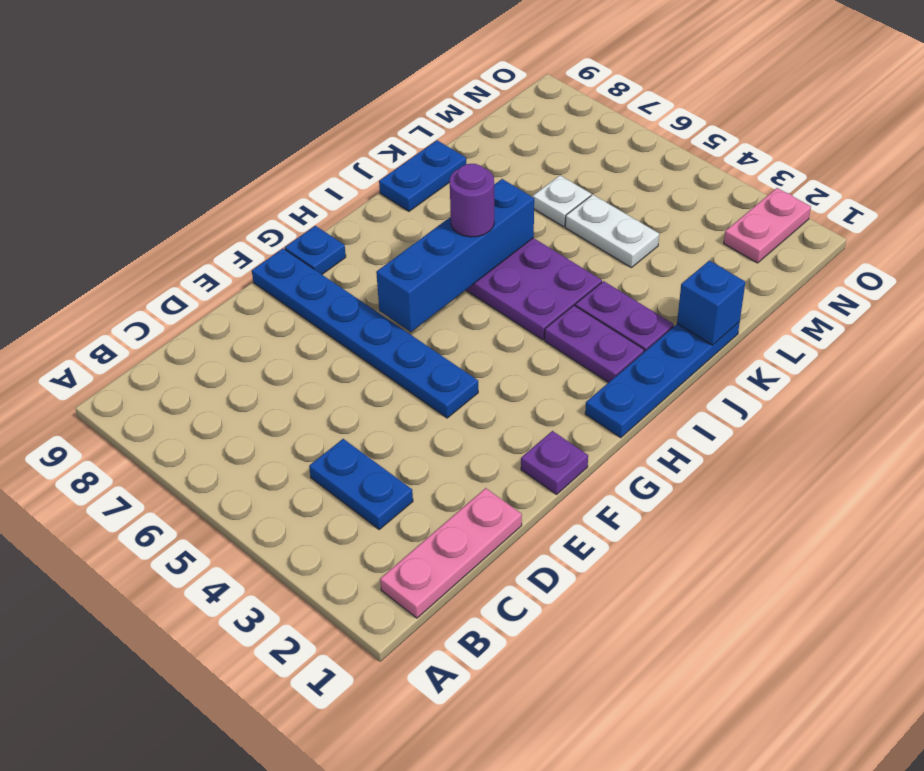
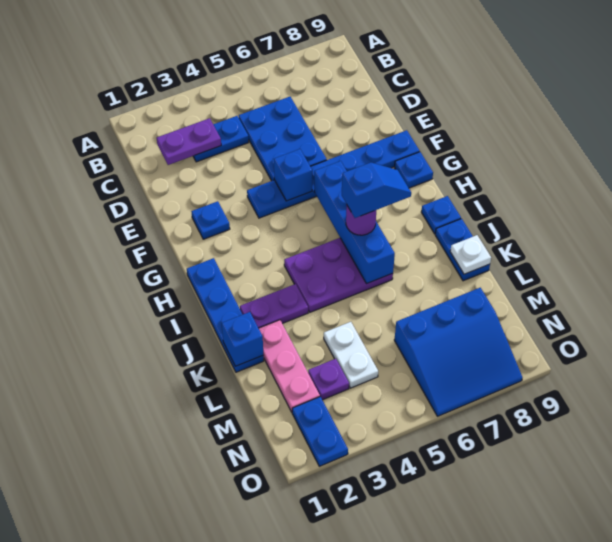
pink 1x3 plate [380,488,522,618] -> pink 1x3 plate moved to [259,320,320,412]
none -> blue 2x3 plate [239,97,327,181]
purple 1x1 plate [521,431,588,494] -> purple 1x1 plate moved to [308,359,349,400]
none -> blue 1x1 plate [191,201,230,239]
none -> blue 1x1 brick [274,149,312,201]
purple 1x2 plate [545,306,644,383] -> purple 1x2 plate moved to [157,118,221,165]
none -> blue 1x2 slope [342,162,411,218]
none -> blue 1x1 plate [421,196,461,234]
white 1x2 plate [565,195,659,268] -> white 1x2 plate turned to [324,322,378,388]
white 1x1 plate [533,176,591,227] -> white 1x1 plate moved to [450,235,491,274]
none -> blue 3x3 slope [394,288,522,416]
pink 1x2 plate [724,188,811,263] -> blue 1x2 plate [292,397,348,466]

